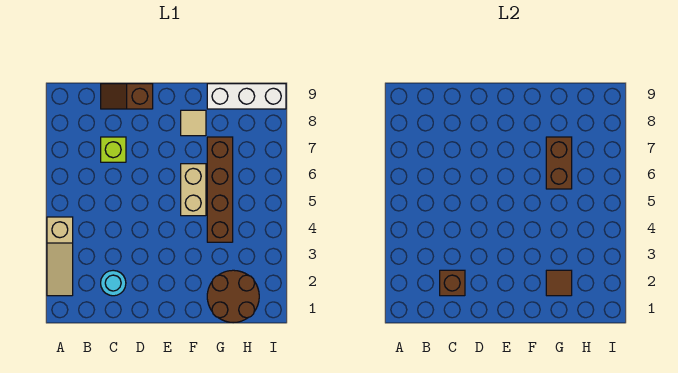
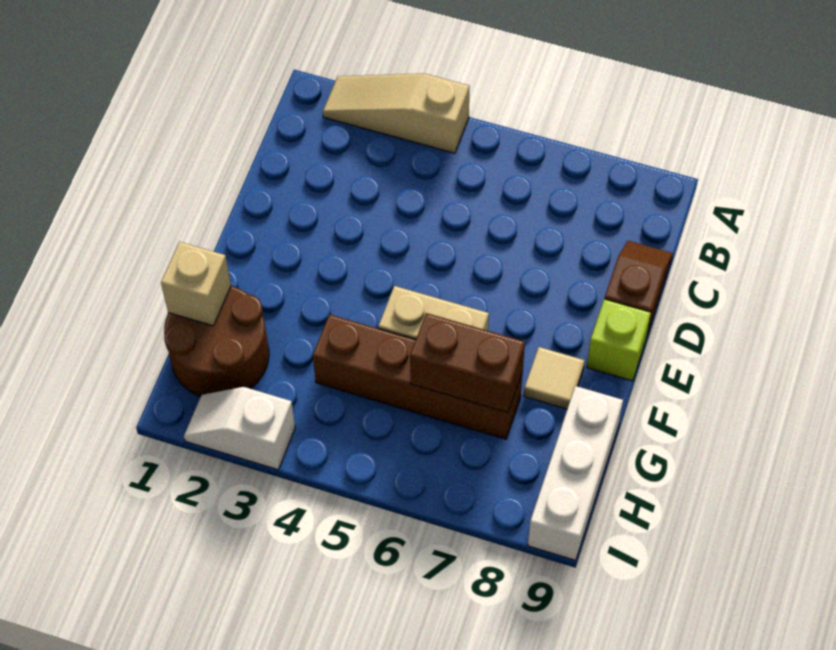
cyan 1x1 round brick [101,270,126,296] -> none
brown 1x1 brick [440,270,465,296] -> none
lime 1x1 brick [101,137,126,162] -> lime 1x1 brick moved to [587,299,651,381]
none -> tan 1x1 brick [161,242,231,326]
brown 1x1 tile [546,270,572,296] -> none
none -> white 1x2 slope [184,387,295,470]

